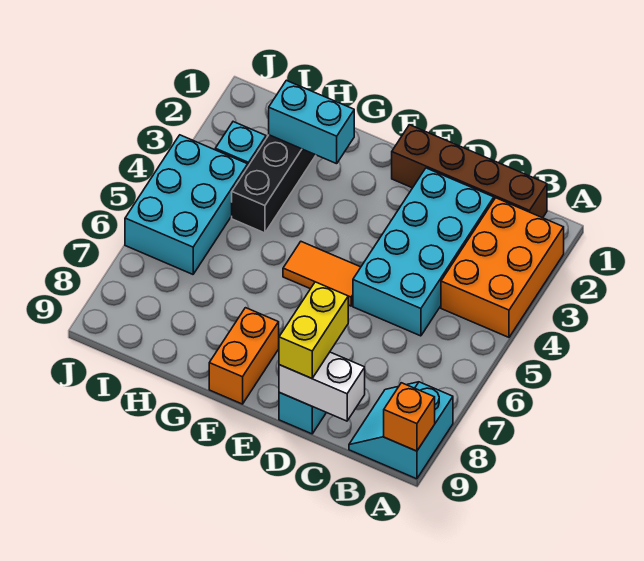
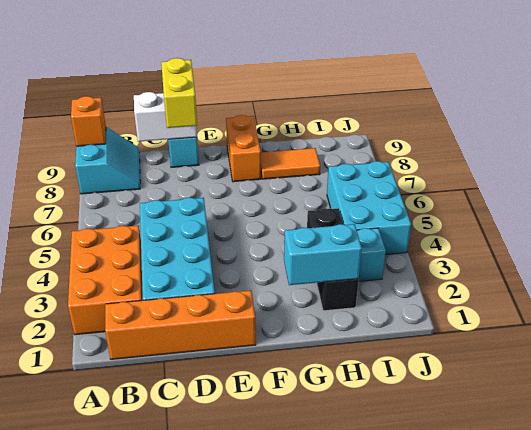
brown 1x4 brick [392,125,547,218] -> orange 1x4 brick [105,290,256,359]
orange 1x2 tile [283,242,361,306] -> orange 1x2 tile moved to [261,148,320,179]

